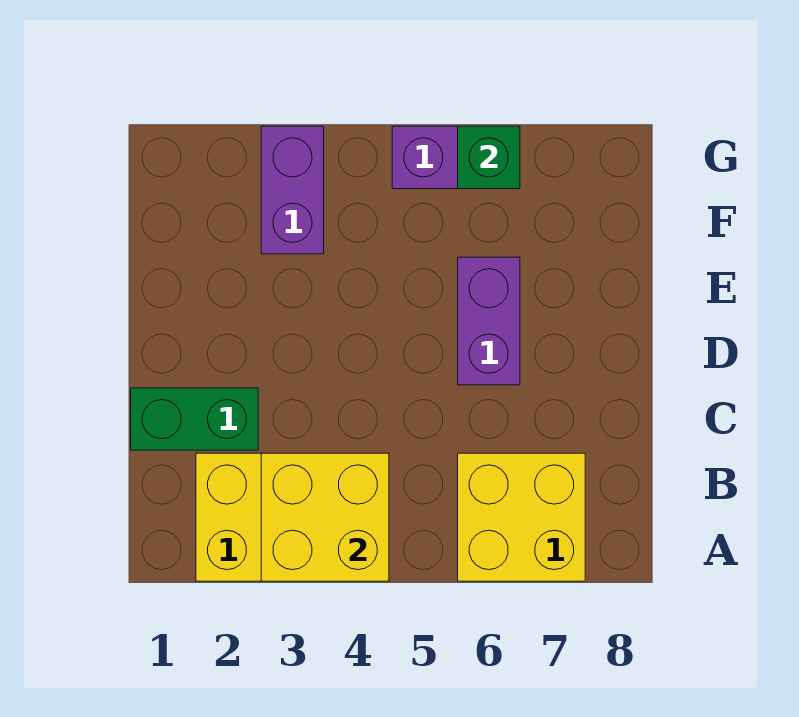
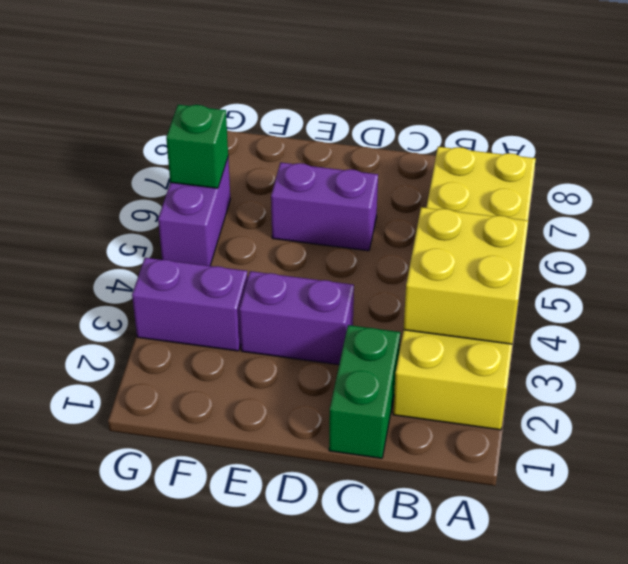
none -> purple 1x2 brick [239,271,354,365]

